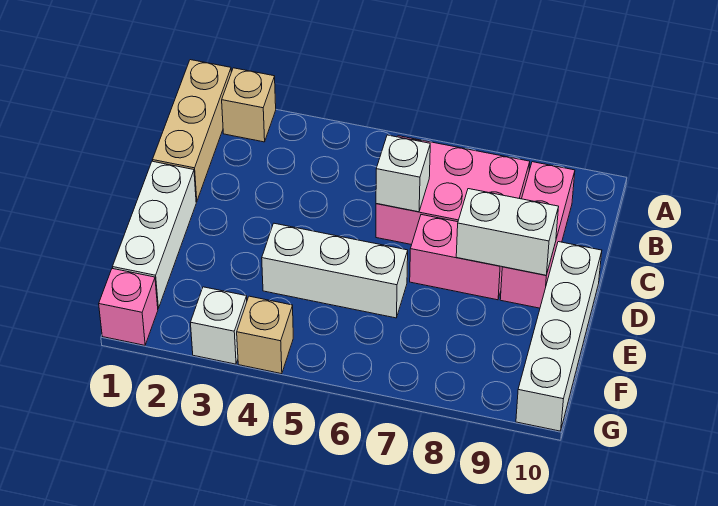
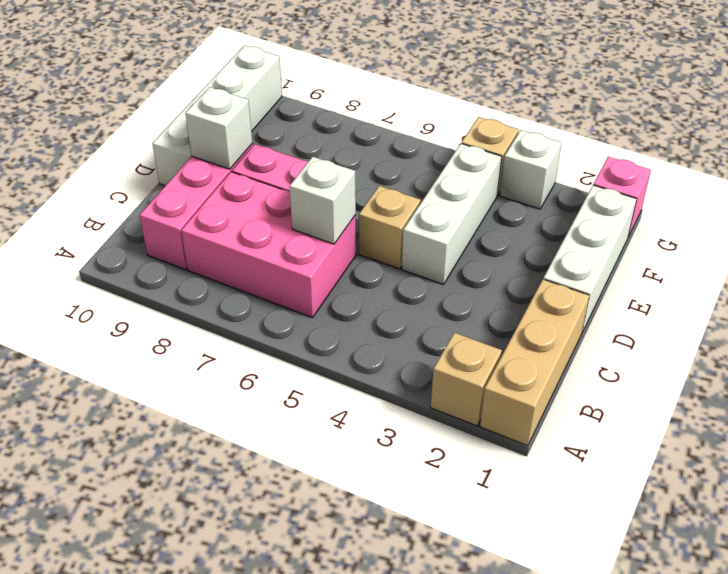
none -> tan 1x1 brick [359,186,421,269]
white 1x2 brick [456,189,559,275] -> white 1x1 brick [185,87,252,169]
white 1x3 brick [262,223,408,318] -> white 1x3 brick turned to [402,144,502,285]

